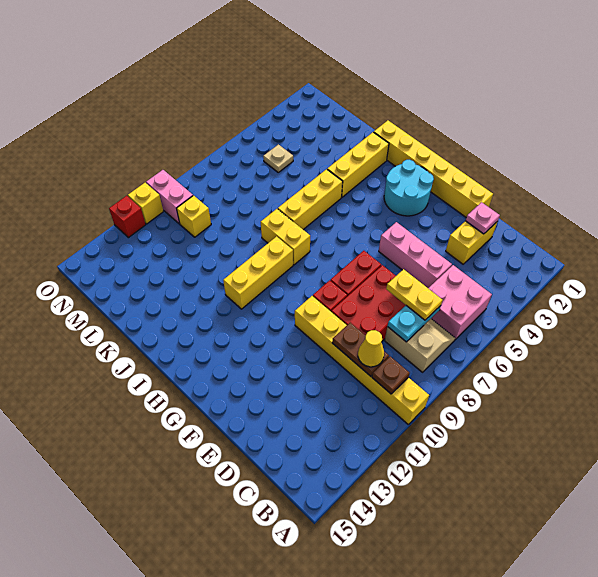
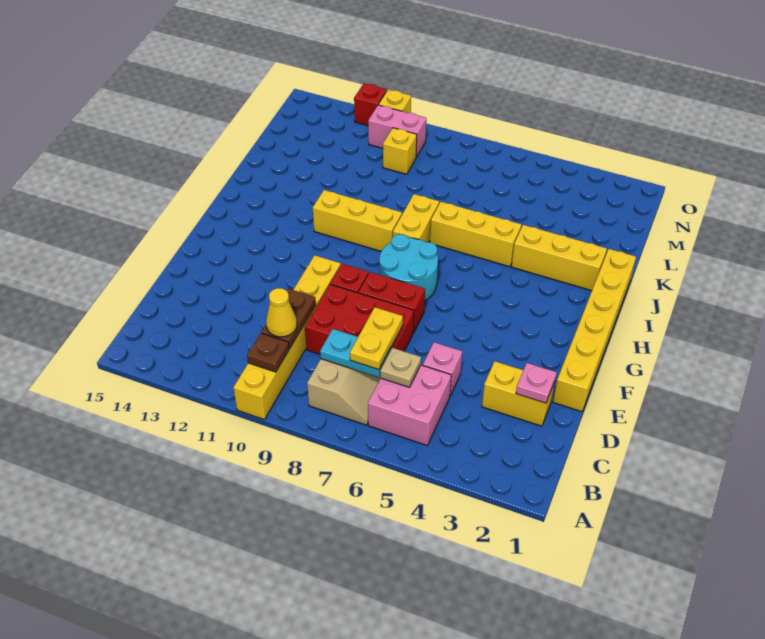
pink 1x3 brick [379,222,452,288] -> pink 1x1 brick [423,342,462,396]
cyan 2x2 round brick [384,160,434,216] -> cyan 2x2 round brick moved to [379,234,438,300]
tan 1x1 plate [263,145,293,172] -> tan 1x1 plate moved to [380,348,421,387]
pink 1x2 brick [146,170,193,224] -> pink 1x2 brick turned to [368,105,426,157]

